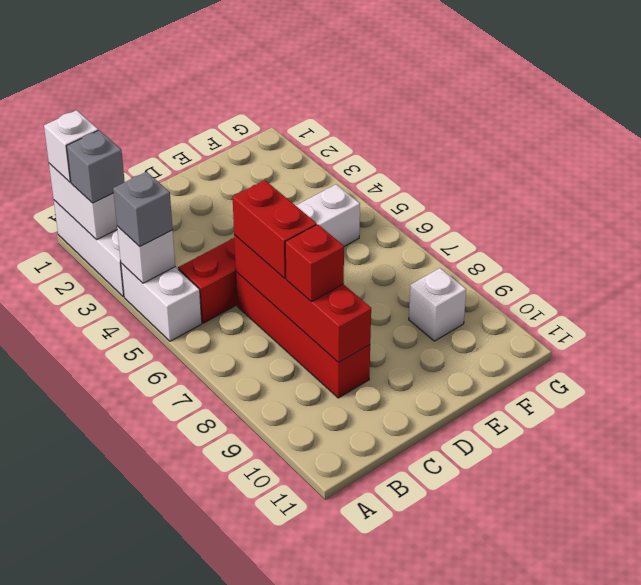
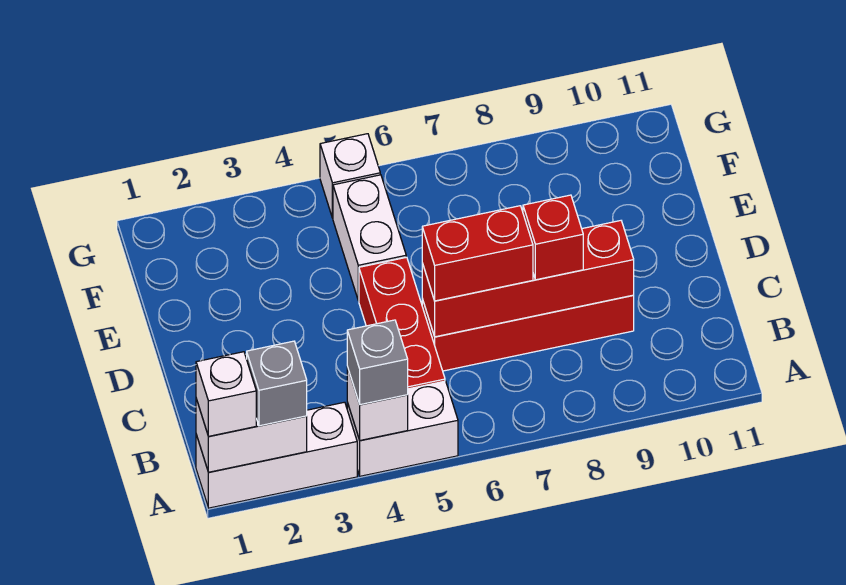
white 1x1 brick [409,268,466,341] -> white 1x1 brick moved to [320,134,380,218]

